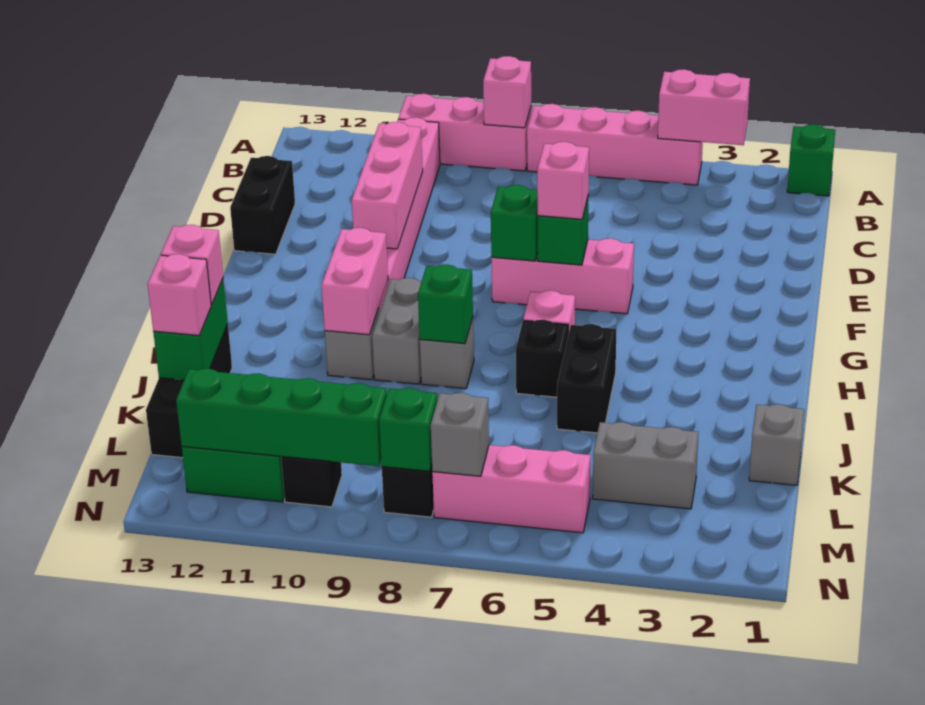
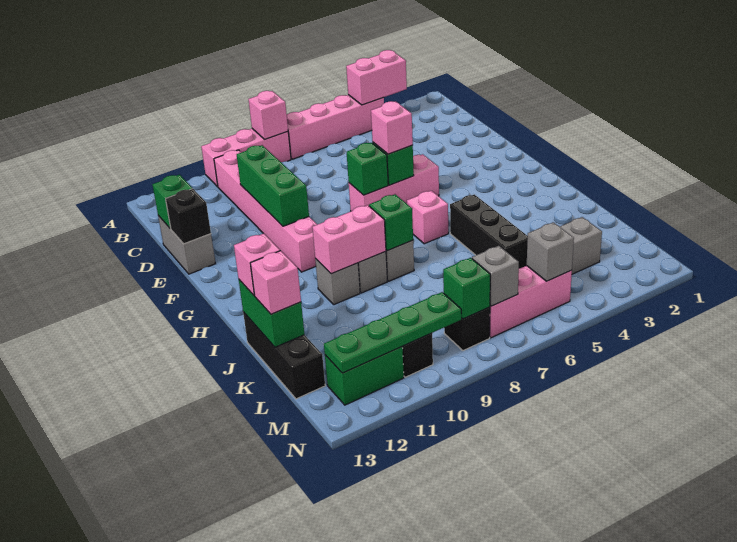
green 1x1 brick [787,124,835,196] -> green 1x1 brick moved to [152,175,192,228]
pink 1x3 brick [352,122,423,249] -> green 1x3 brick [237,145,309,226]
black 1x2 brick [230,156,295,254] -> grey 1x2 brick [158,215,216,274]
pink 1x2 brick [322,228,388,335] -> pink 1x2 brick turned to [312,205,386,274]
black 1x2 brick [557,324,616,433] -> black 1x3 brick [450,194,528,268]
black 1x1 brick [516,320,568,397] -> black 1x1 brick moved to [166,189,211,244]
grey 1x1 brick [749,404,804,485] -> grey 1x1 brick moved to [527,222,574,281]
green 1x4 brick [176,369,387,466] -> green 1x4 plate [324,292,461,373]

